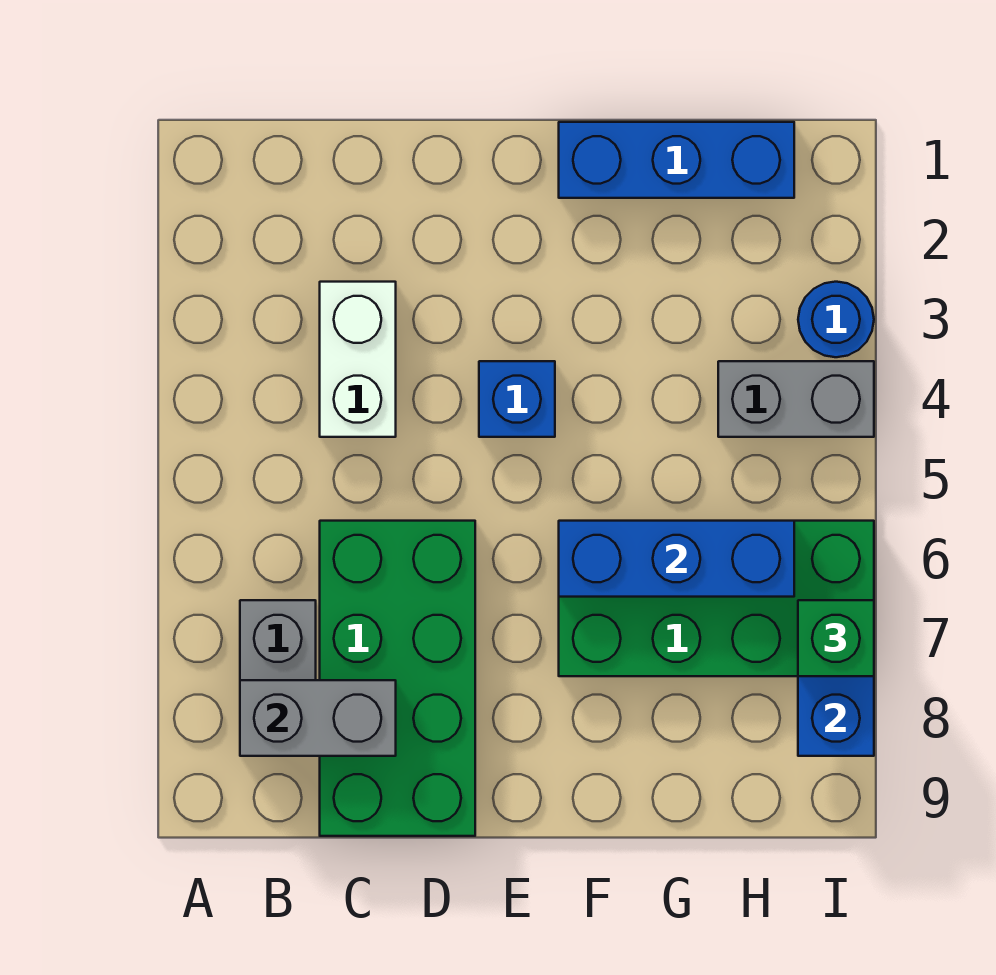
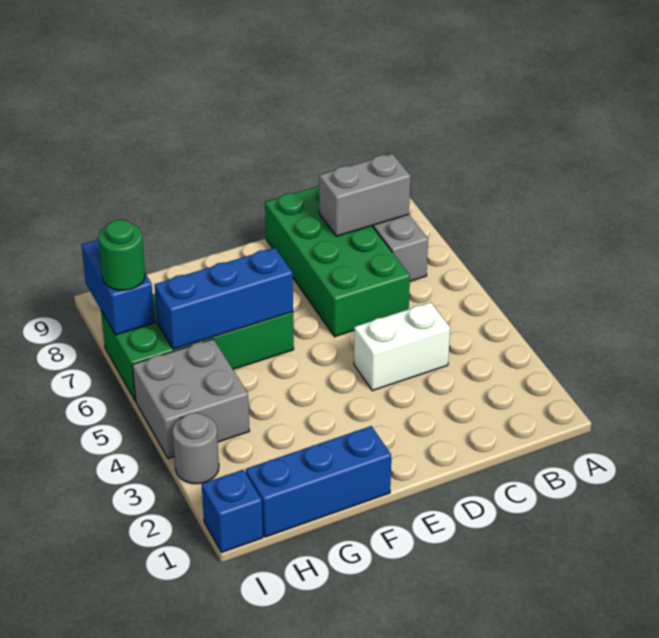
white 1x2 brick [320,282,396,437] -> white 1x2 brick turned to [354,302,450,391]
blue 1x1 brick [479,361,555,437] -> blue 1x1 brick moved to [202,470,263,553]
grey 1x2 brick [718,361,874,437] -> grey 2x2 brick [132,339,249,459]
blue 1x1 round brick [798,282,874,357] -> grey 1x1 round brick [173,413,219,484]
green 1x1 brick [798,600,874,676] -> green 1x1 round brick [98,220,145,290]

